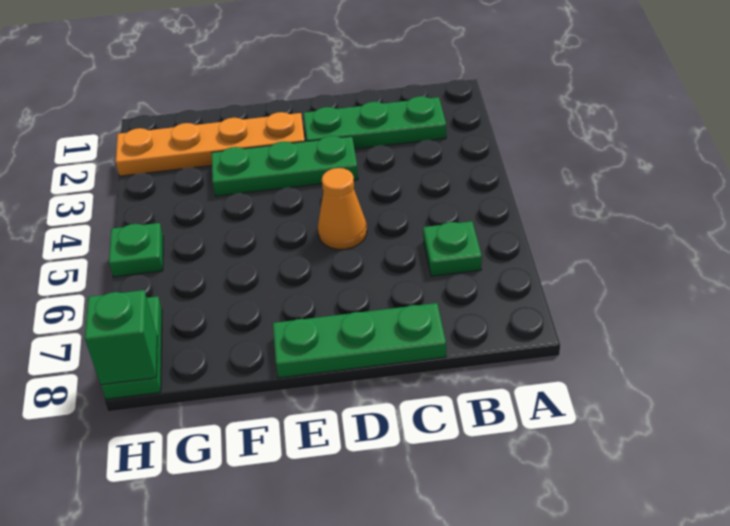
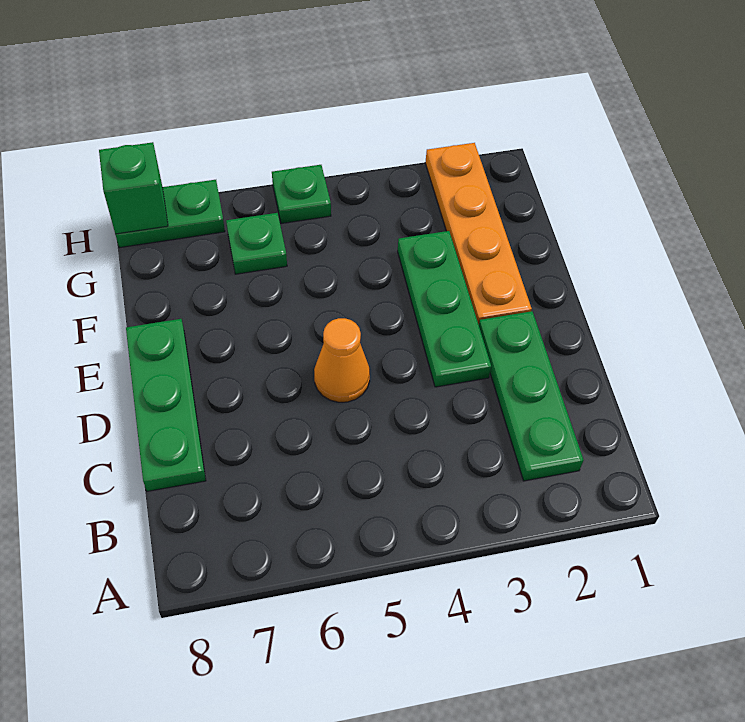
green 1x1 plate [423,221,482,276] -> green 1x1 plate moved to [226,213,287,274]

